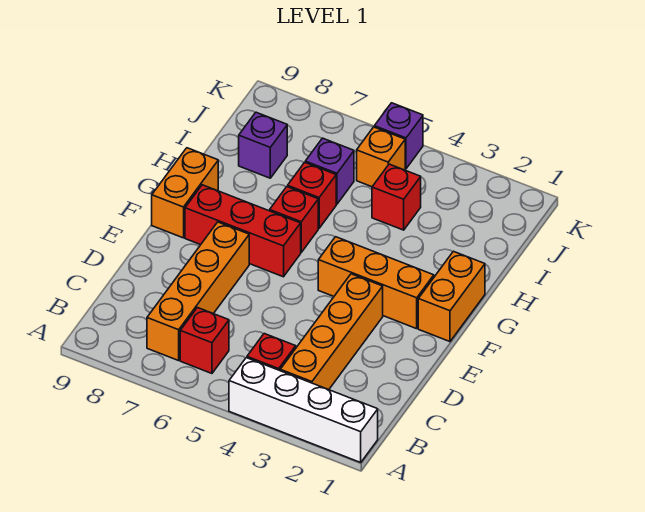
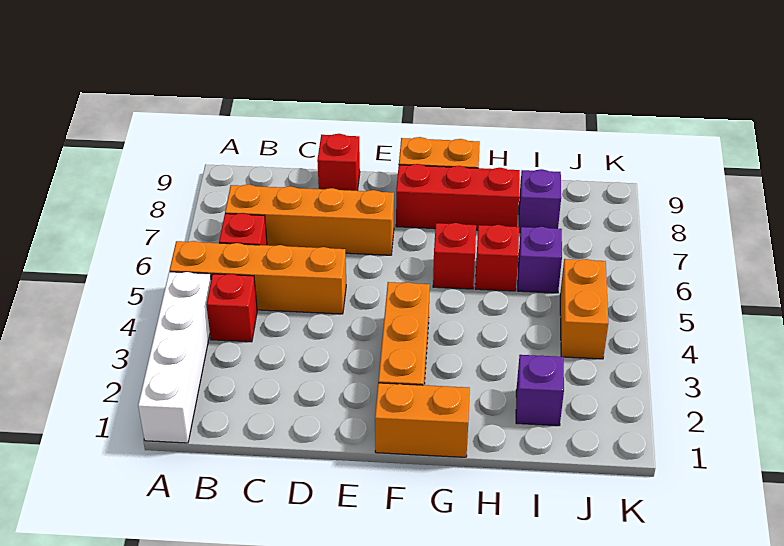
orange 1x4 brick [280,274,383,390] -> orange 1x4 brick moved to [169,241,346,314]
red 1x3 brick [185,185,301,277] -> red 1x3 brick turned to [396,164,520,230]
red 1x1 brick [372,164,421,230] -> red 1x1 brick moved to [317,134,360,191]
orange 1x1 brick [357,127,405,187] -> orange 1x2 brick [560,259,608,359]
purple 1x1 brick [374,103,423,169] -> purple 1x1 brick moved to [516,355,564,426]

